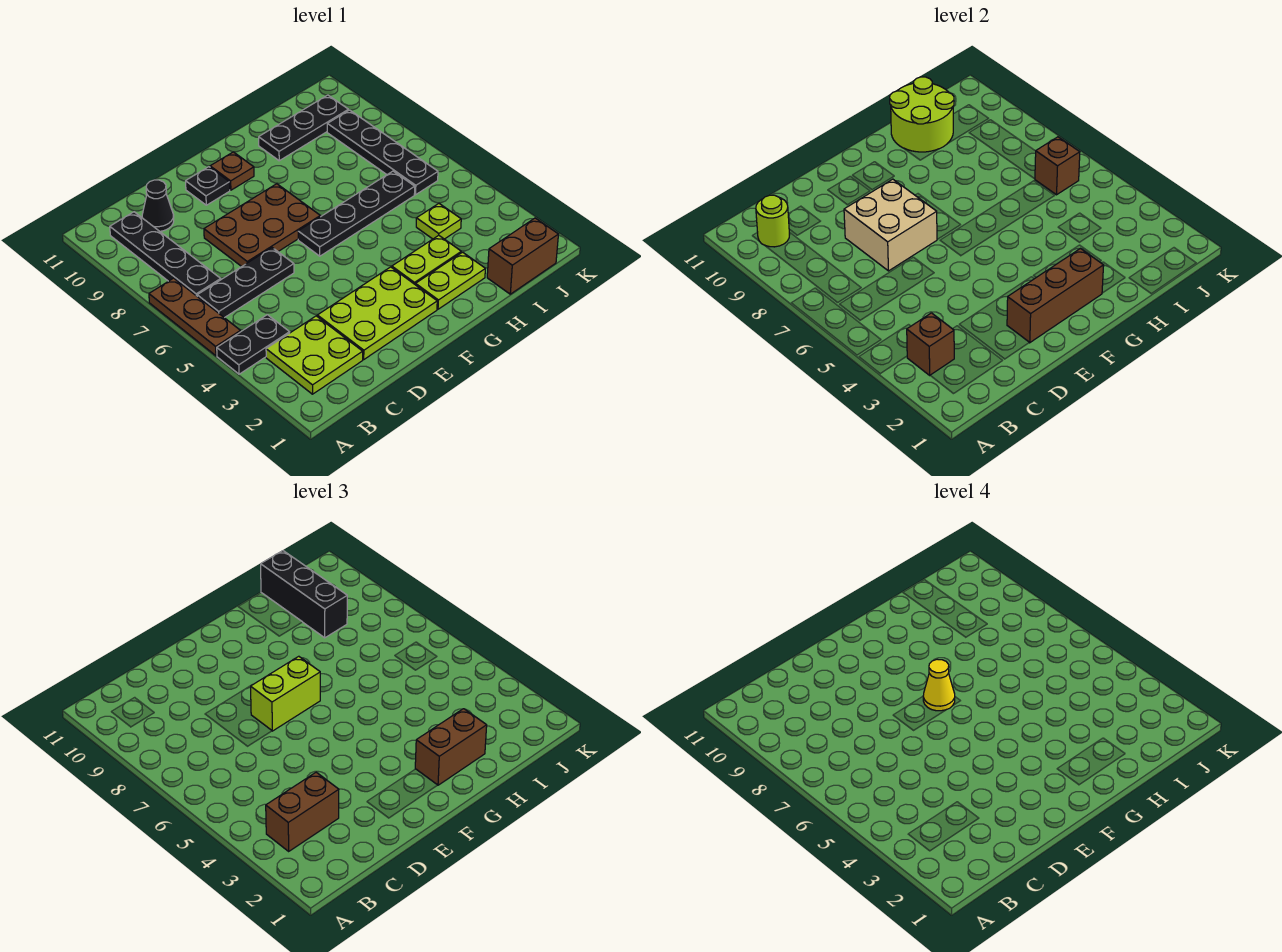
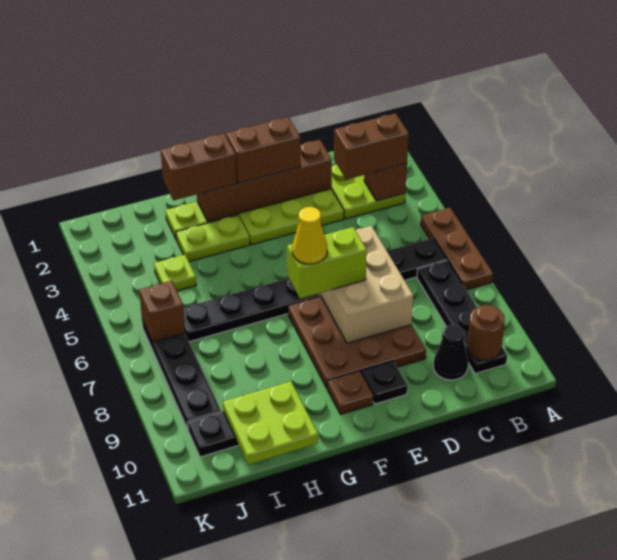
black 1x2 plate [217,315,290,374] -> none
lime 1x1 round brick [756,195,790,247] -> brown 1x1 round brick [467,305,505,360]
brown 2x3 plate [204,184,320,267] -> brown 3x3 plate [288,296,426,388]
tan 2x2 brick [844,179,937,271] -> tan 2x3 brick [320,226,413,343]
brown 1x3 brick [1007,249,1104,343] -> brown 1x4 brick [197,140,332,222]
lime 2x2 round brick [890,77,954,152] -> lime 2x2 plate [223,381,318,465]
brown 1x2 brick [487,218,558,294] -> brown 1x2 brick moved to [226,117,300,183]
black 1x3 brick [261,551,347,638] -> none

